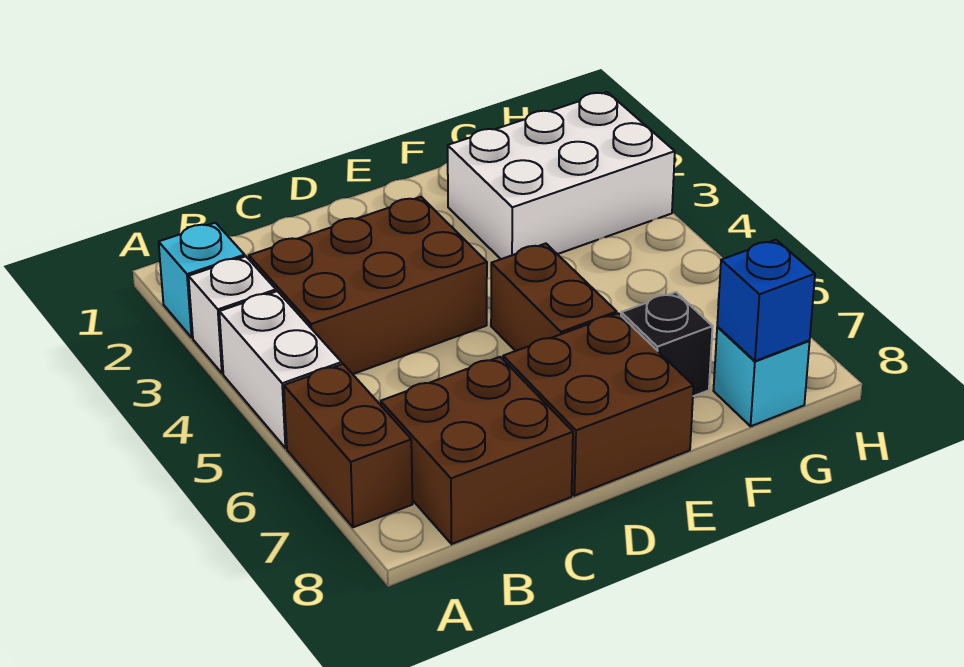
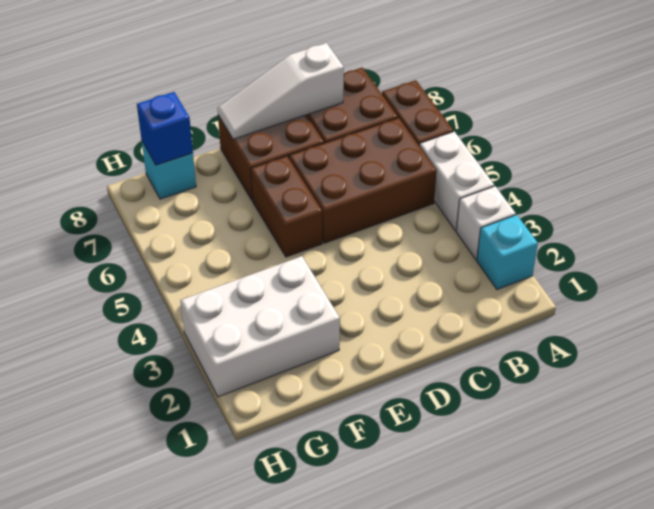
brown 2x3 brick [249,197,487,374] -> brown 2x3 brick moved to [289,118,437,243]
none -> white 1x3 slope [217,43,344,139]
black 1x1 brick [621,292,713,396] -> none

